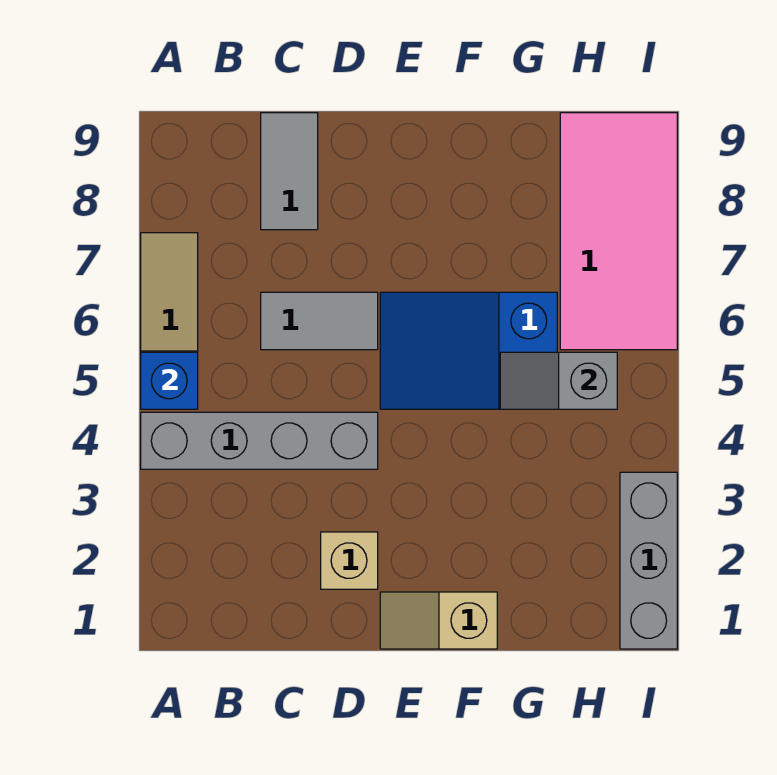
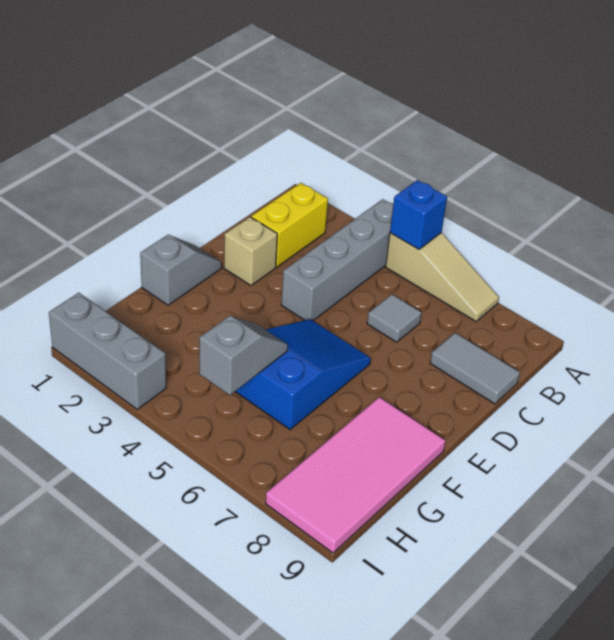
none -> yellow 1x2 brick [251,183,328,267]
grey 1x2 tile [261,292,378,350] -> grey 1x1 tile [367,294,422,342]
tan 1x2 slope [380,592,497,649] -> grey 1x2 slope [140,235,222,305]
pink 2x4 tile [560,113,677,350] -> pink 2x4 tile turned to [266,397,445,553]

